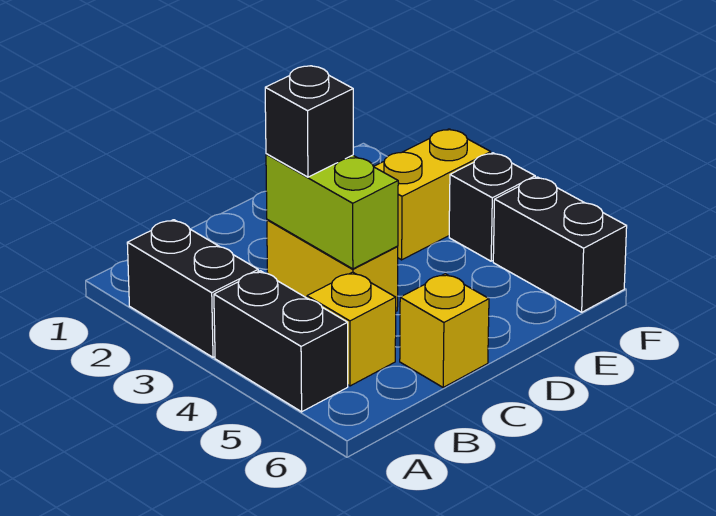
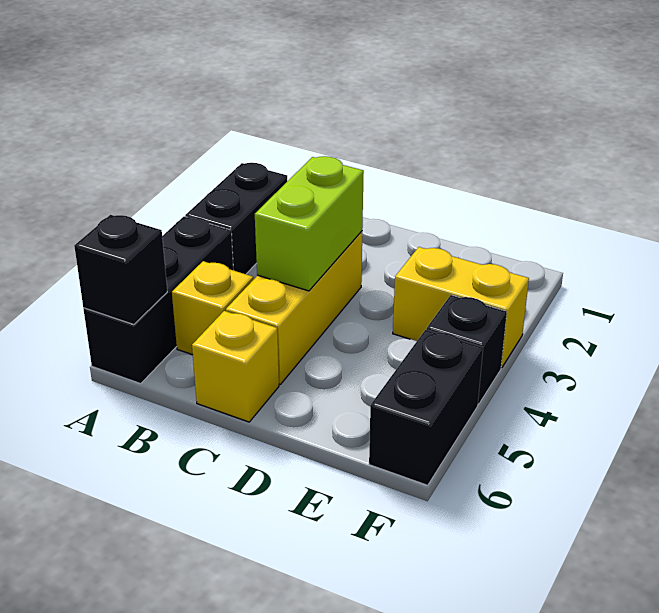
black 1x2 brick [214,271,348,412] -> black 1x3 brick [83,216,233,384]
yellow 1x2 brick [267,220,398,311] -> yellow 1x3 brick [226,231,362,384]
black 1x1 brick [265,66,353,177] -> black 1x1 brick moved to [74,215,167,325]

